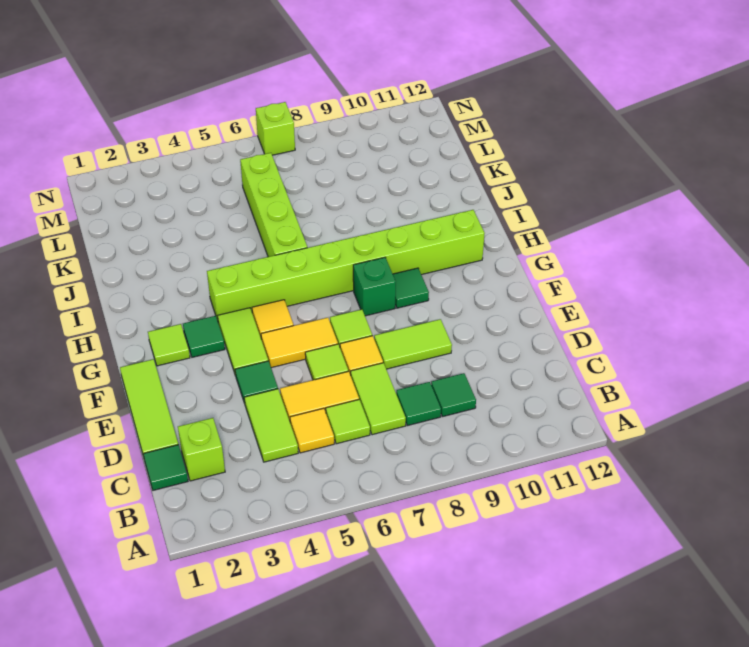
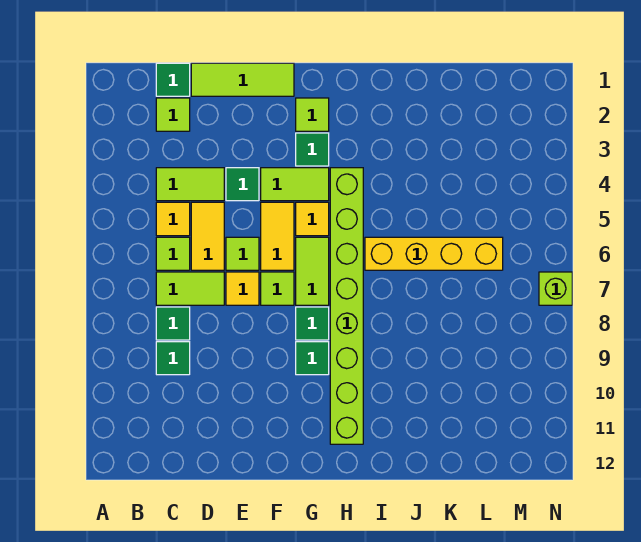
lime 1x1 brick [178,418,225,481] -> lime 1x1 tile [156,98,190,131]
lime 1x2 tile [374,319,452,369] -> lime 1x2 tile moved to [296,237,329,305]
green 1x1 brick [353,257,396,316] -> green 1x1 tile [296,307,329,340]
lime 1x4 brick [240,153,307,257] -> yellow 1x4 brick [365,237,503,270]

